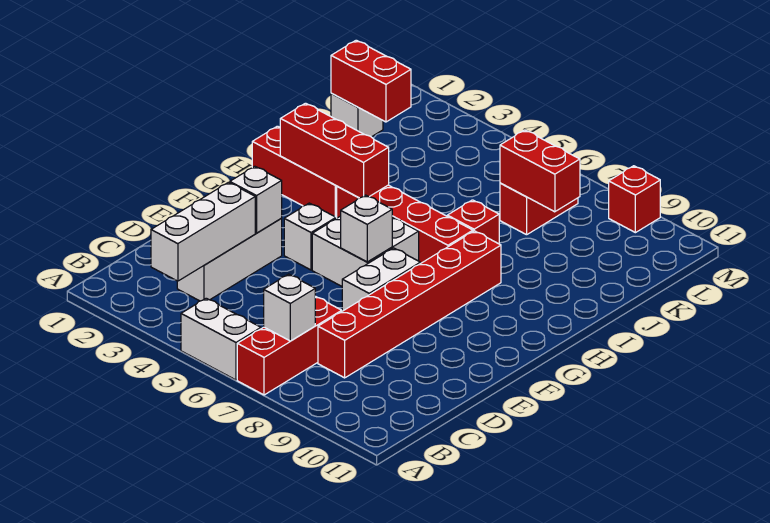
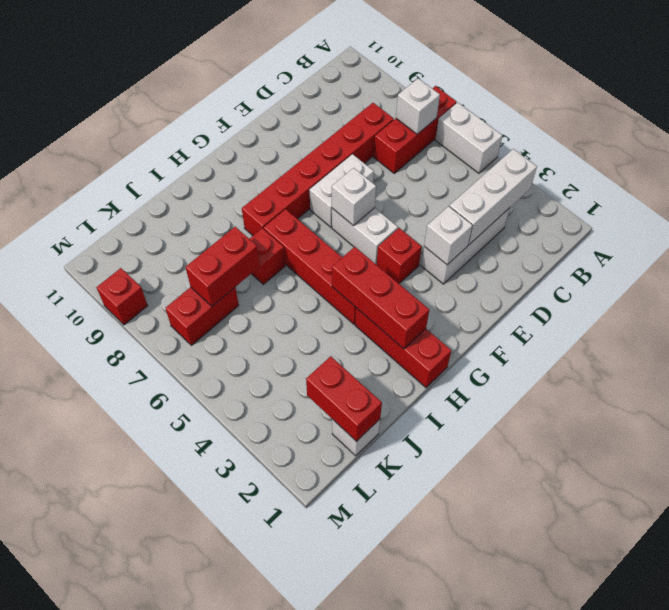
white 1x1 brick [284,203,336,270] -> red 1x1 brick [377,228,422,283]
white 2x2 brick [312,216,419,286] -> white 1x2 brick [332,208,398,264]
red 1x2 brick [500,130,580,212] -> red 1x2 brick turned to [185,227,260,306]

